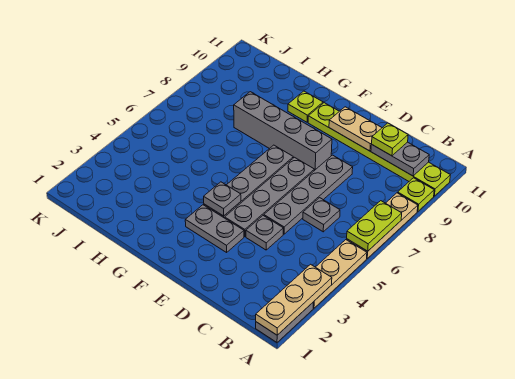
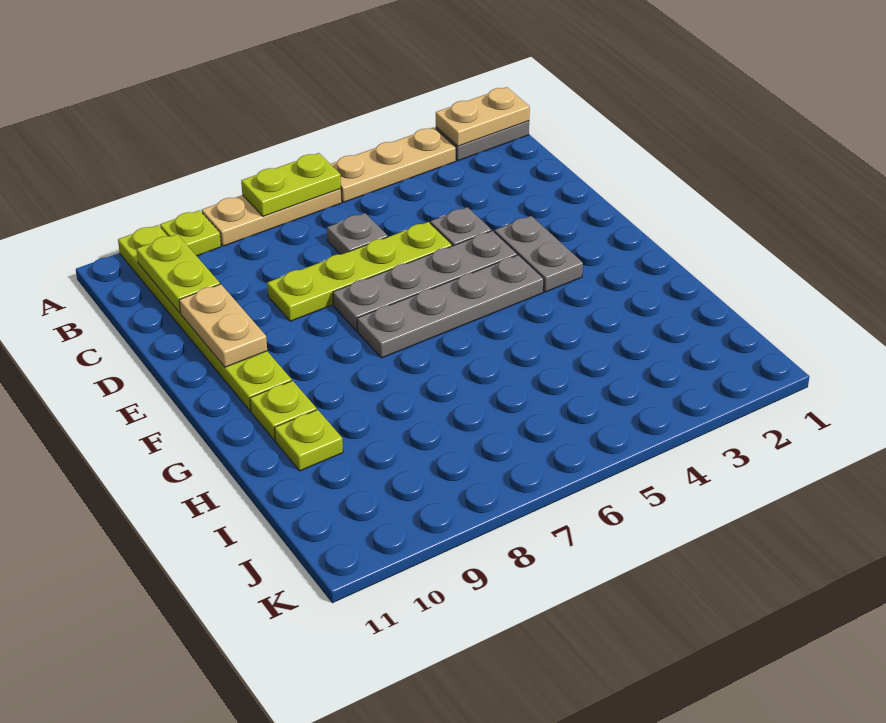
tan 1x3 plate [256,264,332,335] -> tan 1x2 plate [436,87,530,146]
grey 1x2 plate [371,142,429,176] -> lime 1x2 plate [136,234,220,313]
lime 1x1 plate [372,123,408,156] -> lime 1x1 plate moved to [275,410,343,471]
grey 1x4 plate [264,155,353,234] -> lime 1x4 plate [267,222,452,321]
grey 1x4 brick [234,92,332,171] -> none
grey 1x1 plate [204,182,241,216] -> none

